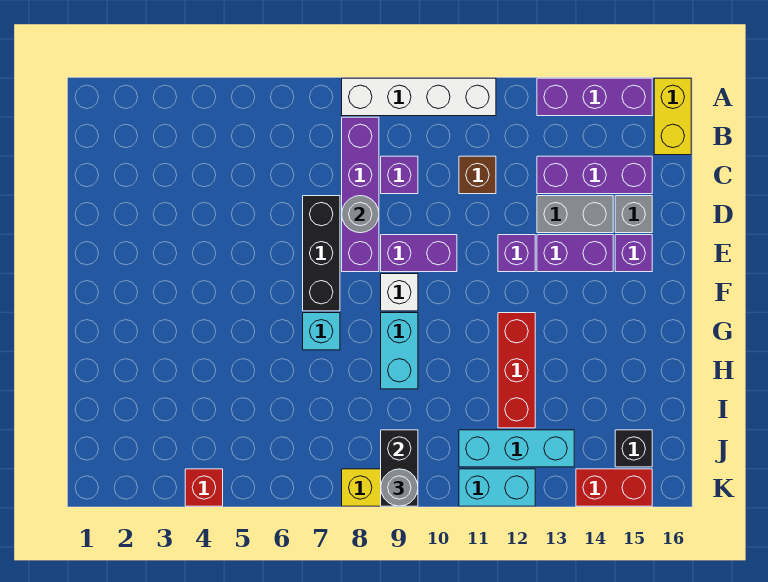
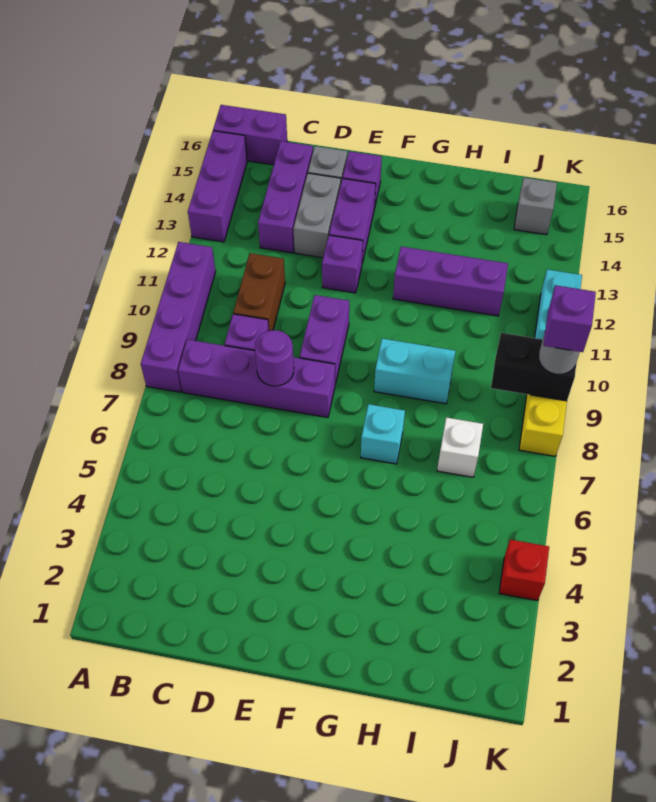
white 1x4 brick [342,78,496,116] -> purple 1x4 brick [141,242,216,392]
yellow 1x2 brick [654,78,691,155] -> purple 1x2 brick [213,105,287,165]
brown 1x1 brick [459,156,496,194] -> brown 1x2 brick [233,253,285,331]
black 1x3 brick [303,196,340,311] -> none
grey 1x1 round brick [342,196,379,233] -> purple 1x1 round brick [255,330,294,386]
white 1x1 brick [381,274,418,311] -> white 1x1 brick moved to [437,417,483,477]
red 1x3 brick [498,313,535,428] -> purple 1x3 brick [393,247,508,316]
cyan 1x3 brick [459,430,574,467] -> none
black 1x1 brick [615,430,652,467] -> grey 1x1 brick [514,178,557,235]
none -> purple 1x1 brick [543,285,596,352]
red 1x2 brick [576,469,652,506] -> none

